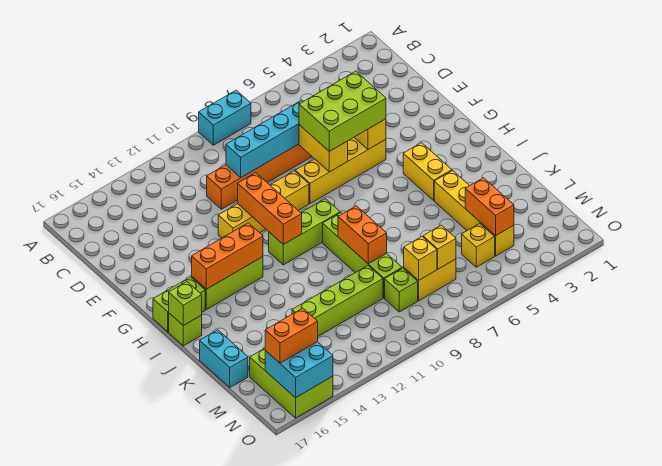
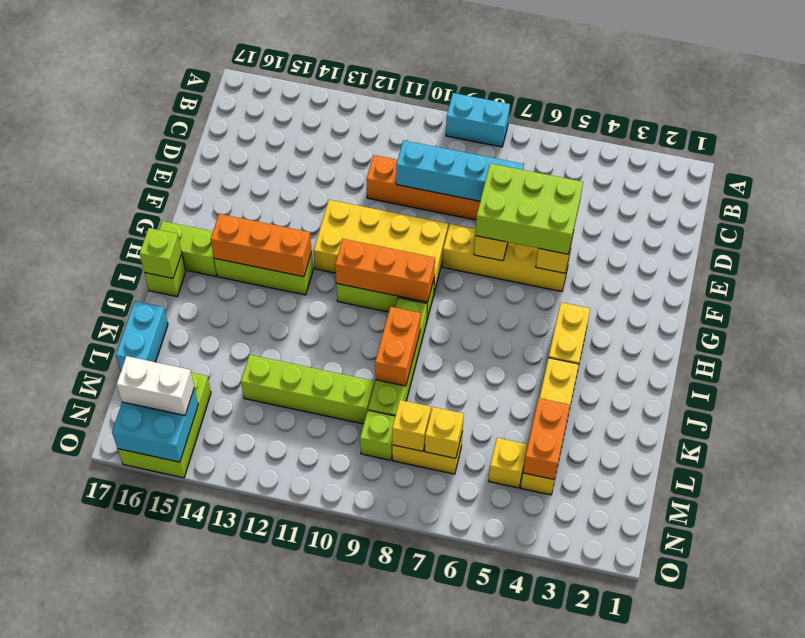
yellow 1x4 brick [218,171,309,238] -> yellow 2x4 brick [314,200,448,292]
orange 1x3 brick [238,173,302,244] -> orange 1x3 brick turned to [335,239,435,302]
orange 1x2 brick [265,308,318,363] -> white 1x2 brick [116,356,194,415]

